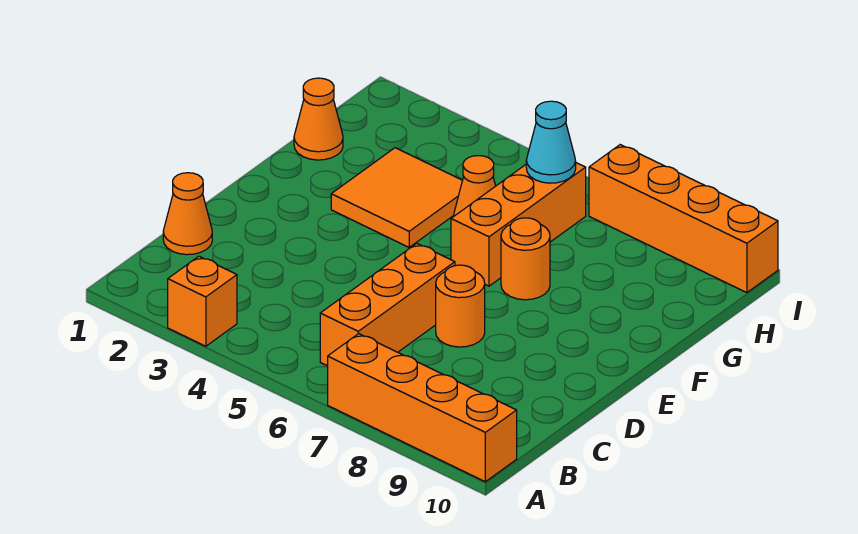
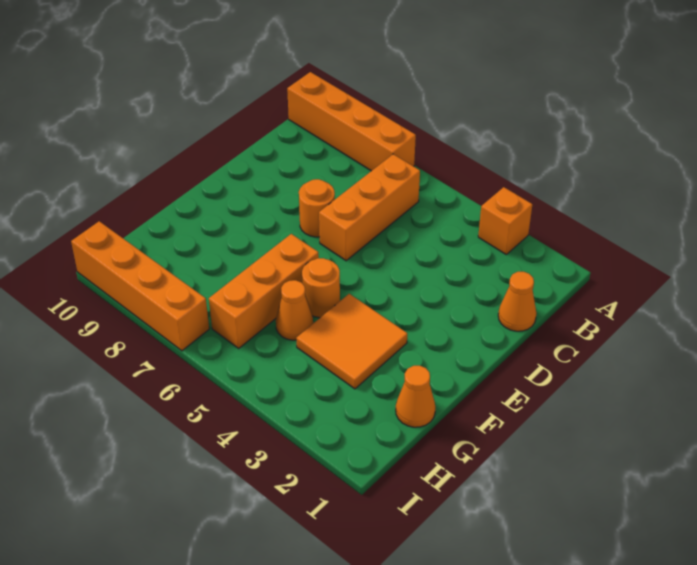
orange 1x1 round brick [501,218,550,300] -> orange 1x1 round brick moved to [302,258,340,318]
cyan 1x1 cone [526,101,576,183] -> none

